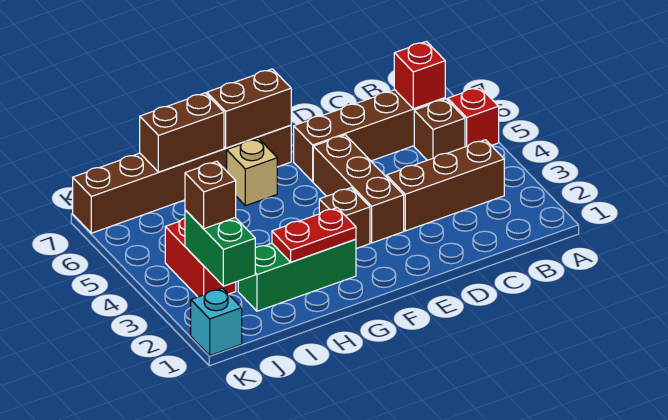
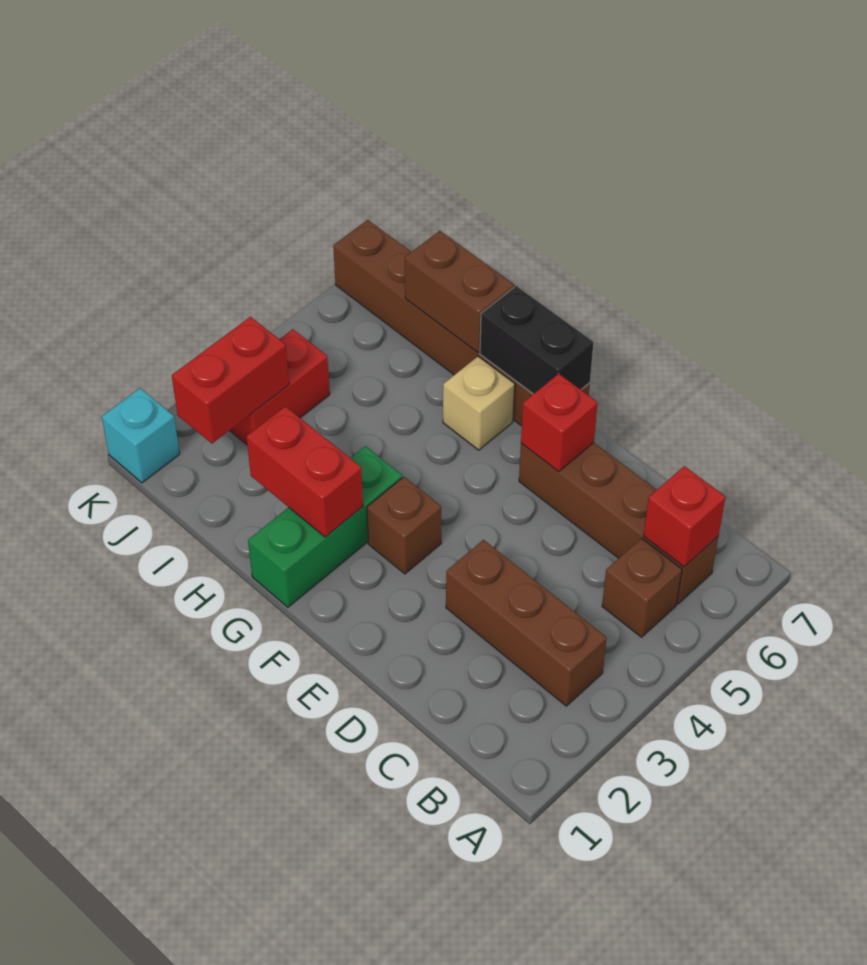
red 1x1 brick [448,87,499,147] -> red 1x1 brick moved to [521,374,598,471]
brown 1x3 brick [313,135,404,243] -> none
brown 1x2 brick [207,69,291,148] -> black 1x2 brick [480,286,594,394]
green 1x3 brick [238,239,356,311] -> green 1x3 brick turned to [248,446,402,607]
red 1x2 plate [272,208,356,262] -> red 1x2 brick [246,406,363,537]
green 1x2 brick [185,210,255,286] -> red 1x2 brick [172,317,289,444]
brown 1x1 brick [185,161,236,229] -> none

